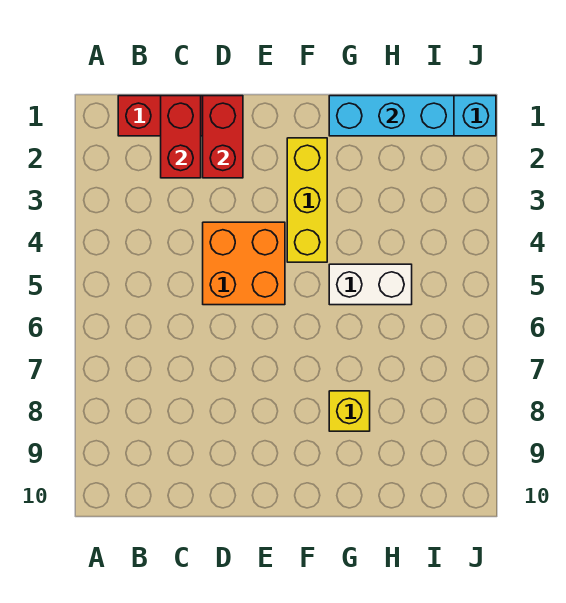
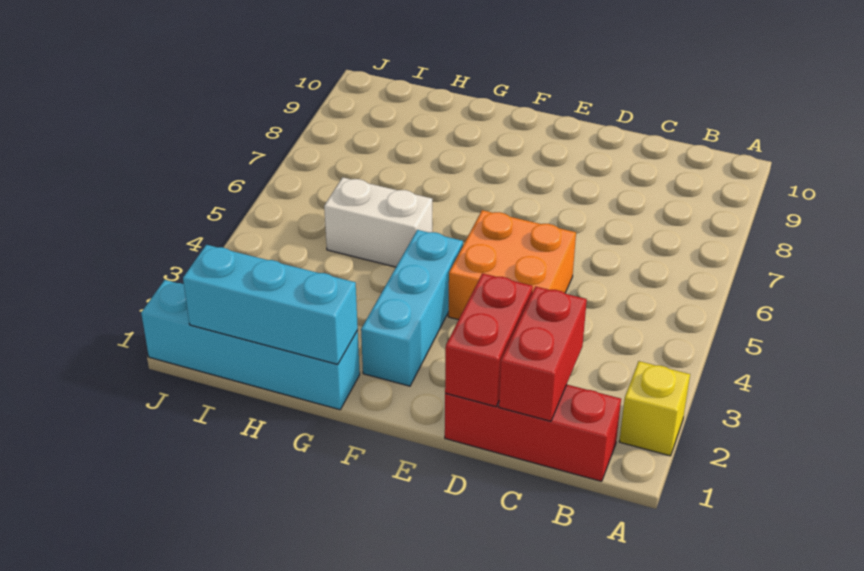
yellow 1x3 brick [287,138,327,262] -> cyan 1x3 brick [361,230,463,386]
yellow 1x1 brick [329,391,370,431] -> yellow 1x1 brick moved to [619,361,690,456]

